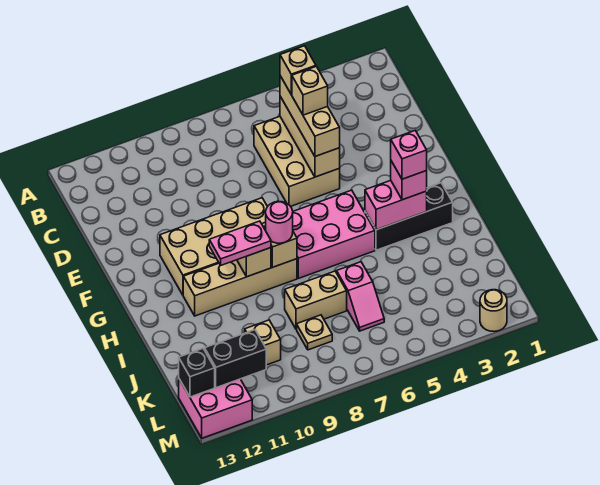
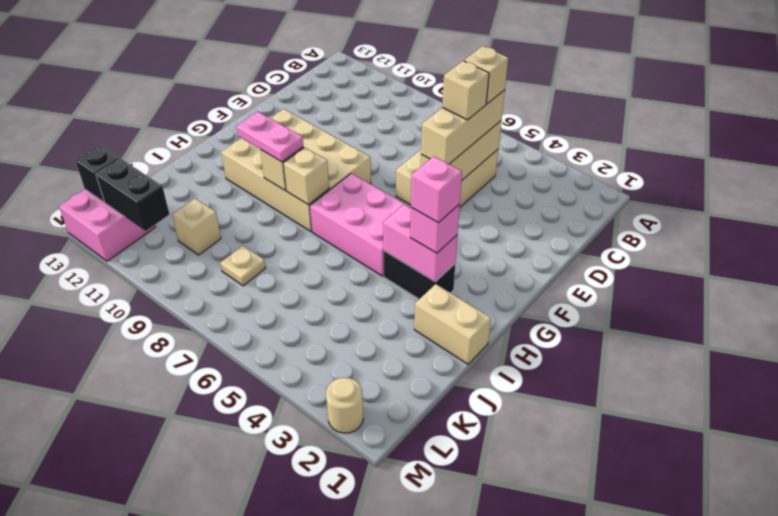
black 1x3 brick [365,183,453,250] -> black 1x2 brick [384,251,455,299]
pink 1x1 round brick [266,201,293,243] -> none
pink 1x2 slope [337,262,384,331] -> none
tan 1x2 brick [285,271,347,329] -> tan 1x2 brick moved to [414,284,491,364]

